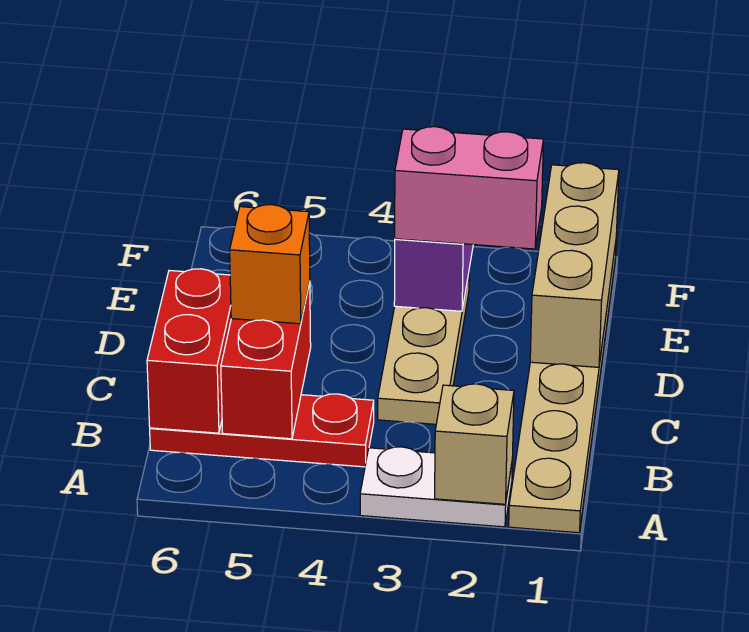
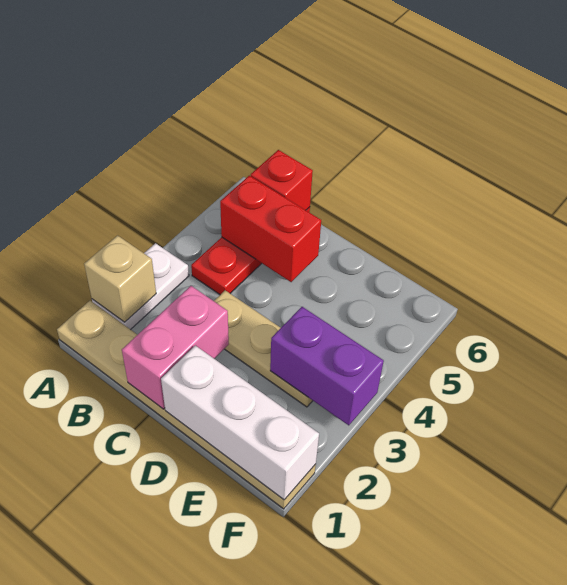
red 1x2 brick [147,269,231,433] -> red 1x1 brick [251,150,313,210]
orange 1x1 brick [230,205,310,324] -> none
tan 1x3 brick [530,163,619,367] -> white 1x3 brick [161,345,319,500]
pink 1x2 brick [395,127,543,249] -> pink 1x2 brick moved to [122,286,229,409]

